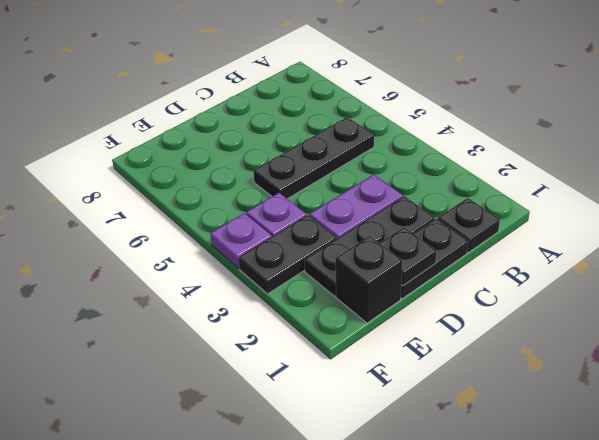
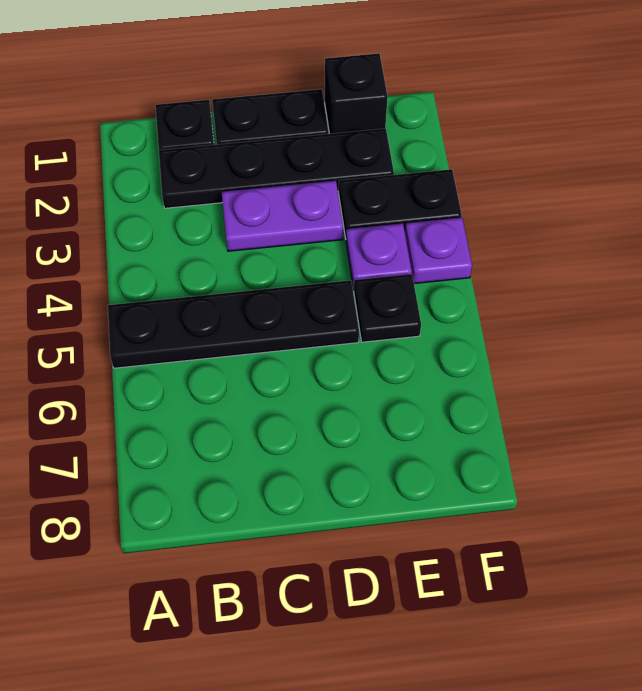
black 1x3 plate [253,117,374,199] -> black 1x4 plate [108,280,359,368]
black 1x3 plate [304,196,435,296] -> black 1x4 plate [159,128,394,208]
black 1x1 plate [380,227,436,286] -> black 1x1 plate moved to [354,274,421,342]

